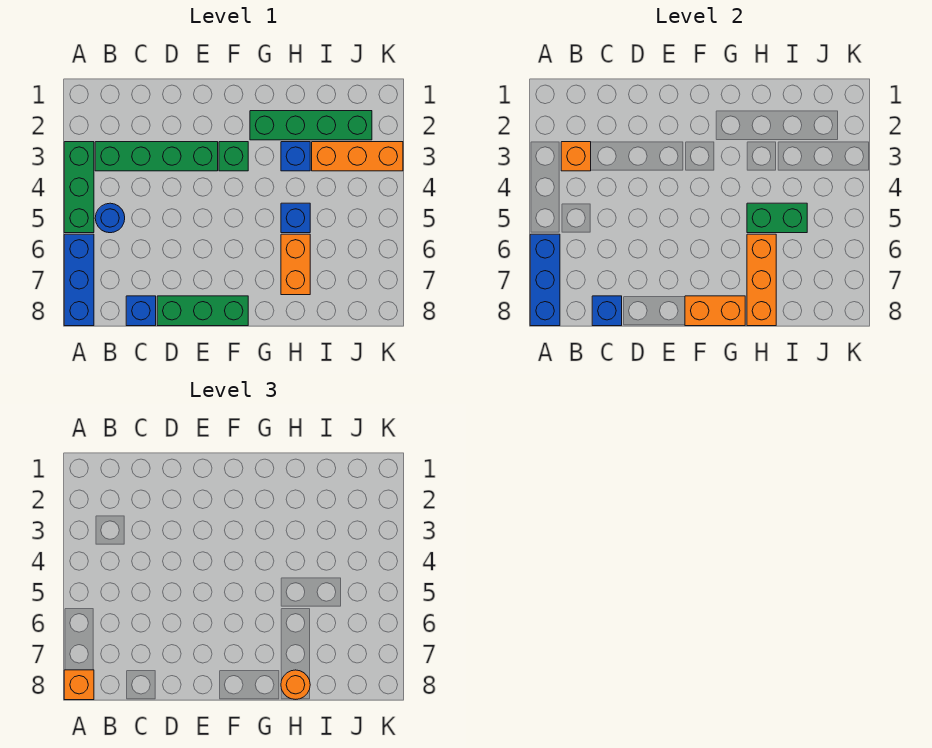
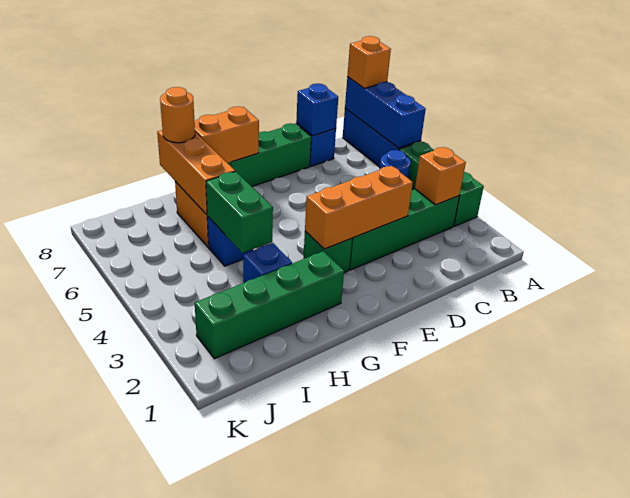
green 1x2 brick [747,203,807,233] -> green 1x2 brick turned to [206,171,273,253]
orange 1x3 brick [312,142,403,171] -> orange 1x3 brick moved to [305,166,413,249]

